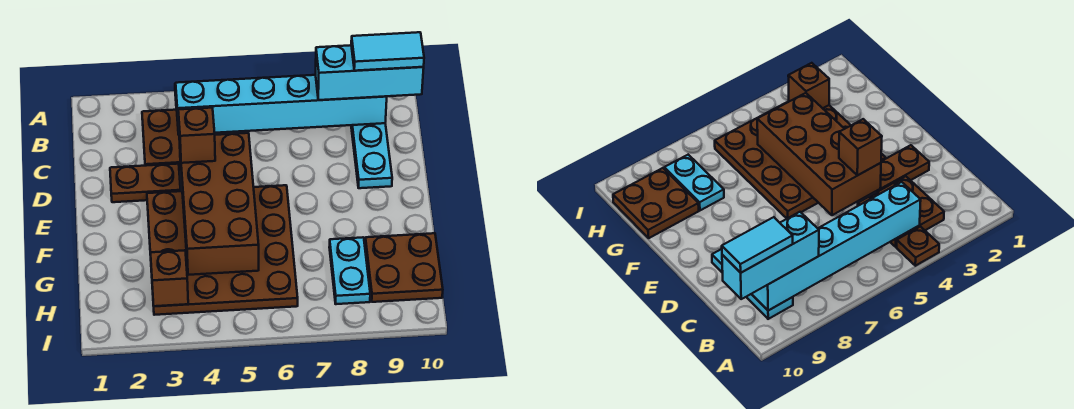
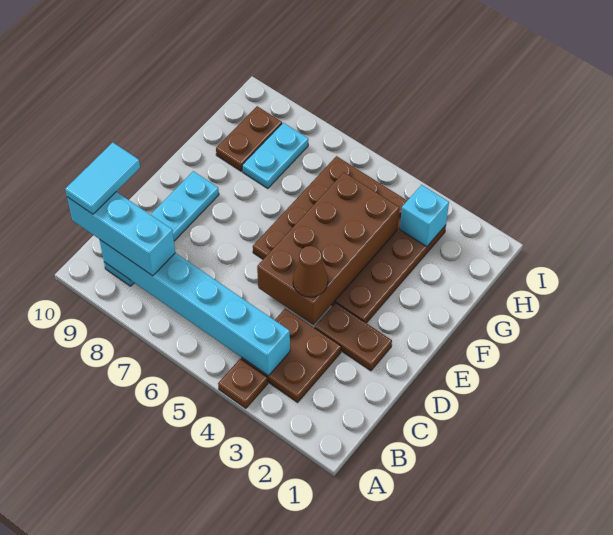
cyan 1x3 plate [351,123,392,188] -> cyan 1x4 plate [104,171,219,286]
cyan 1x2 tile [351,32,424,71] -> cyan 1x2 tile turned to [65,142,140,214]
brown 1x1 brick [178,108,215,163] -> brown 1x1 cone [293,246,328,297]
brown 2x2 plate [365,233,443,302] -> brown 1x2 plate [216,106,282,171]
brown 1x1 brick [150,250,188,306] -> cyan 1x1 brick [400,185,449,247]

